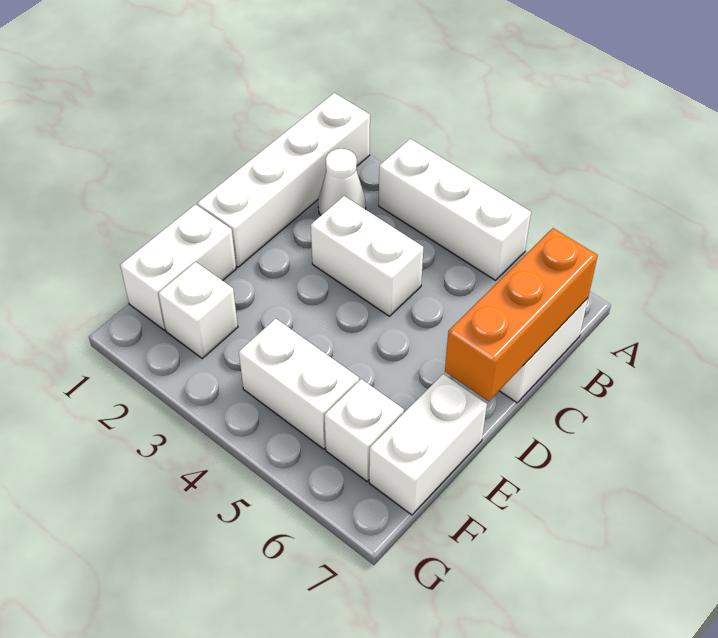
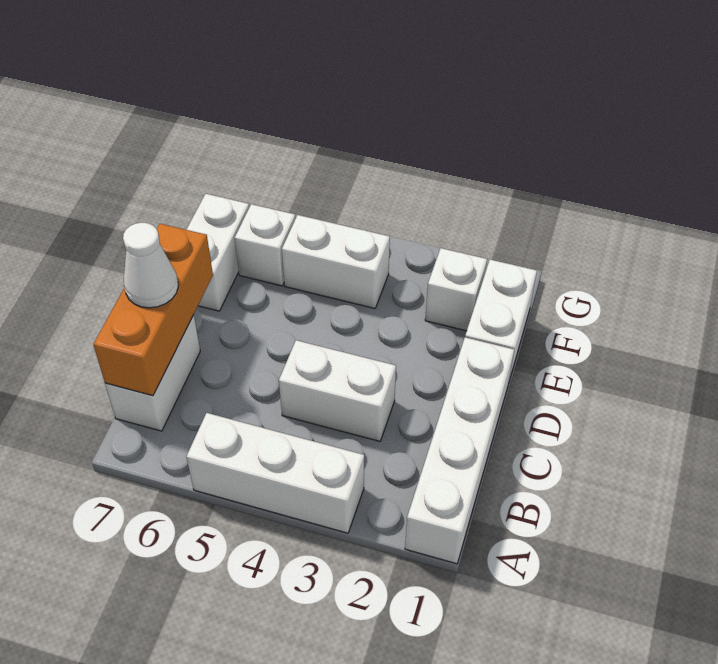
white 1x1 cone [318,149,366,215] -> white 1x1 cone moved to [123,222,178,308]

